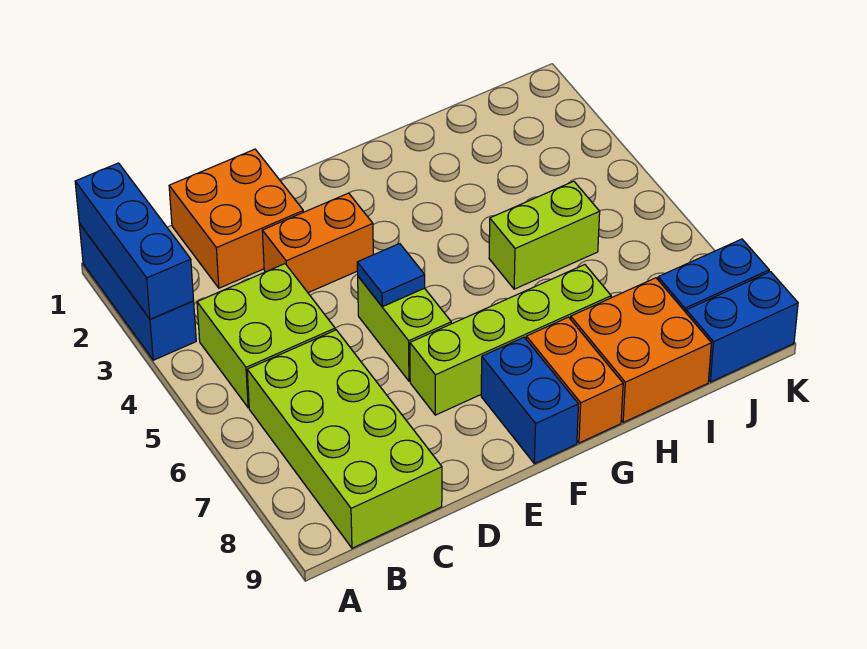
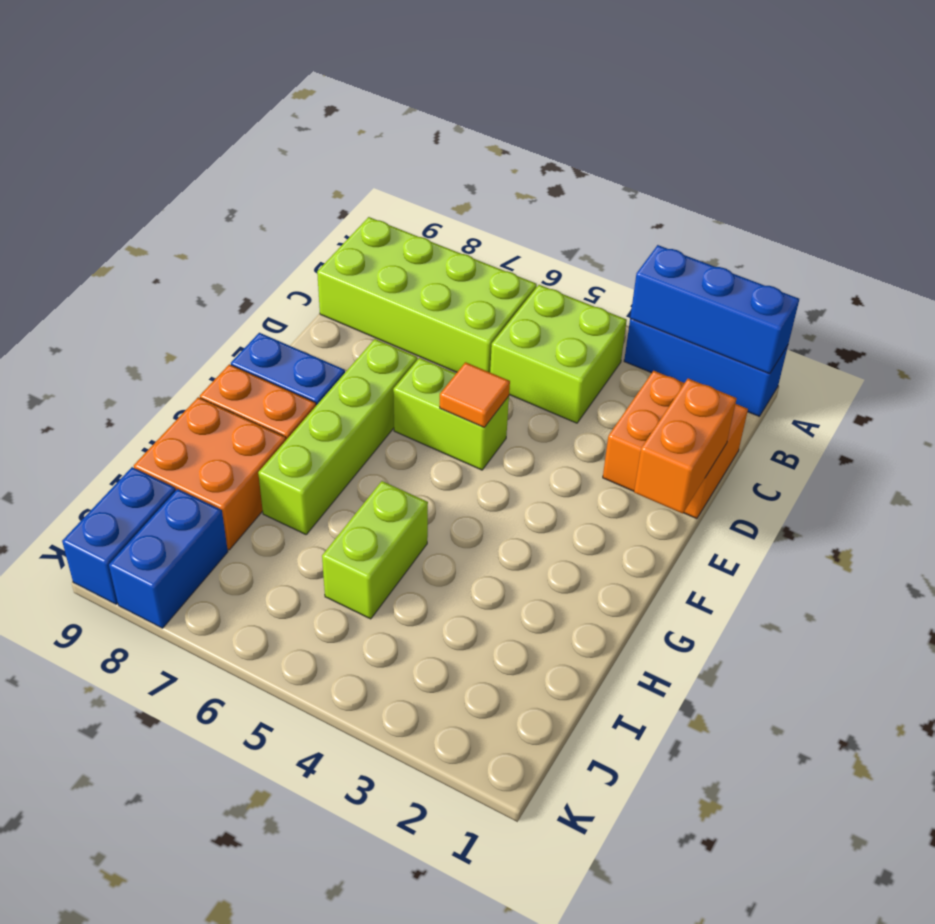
orange 1x2 brick [262,193,373,293] -> orange 1x2 brick moved to [634,379,737,514]
blue 1x1 tile [357,244,425,307] -> orange 1x1 tile [440,362,510,427]

